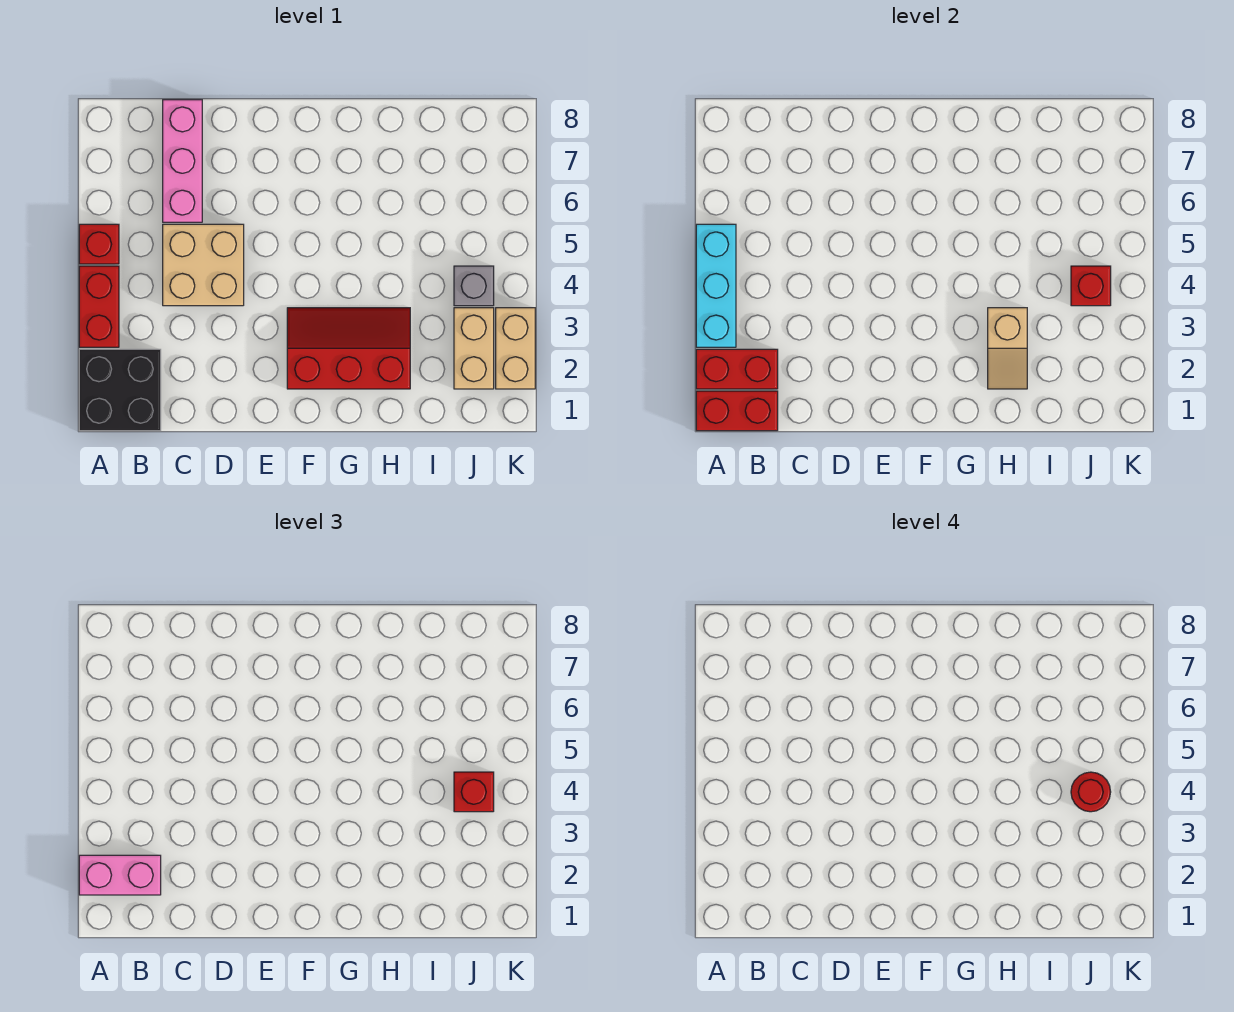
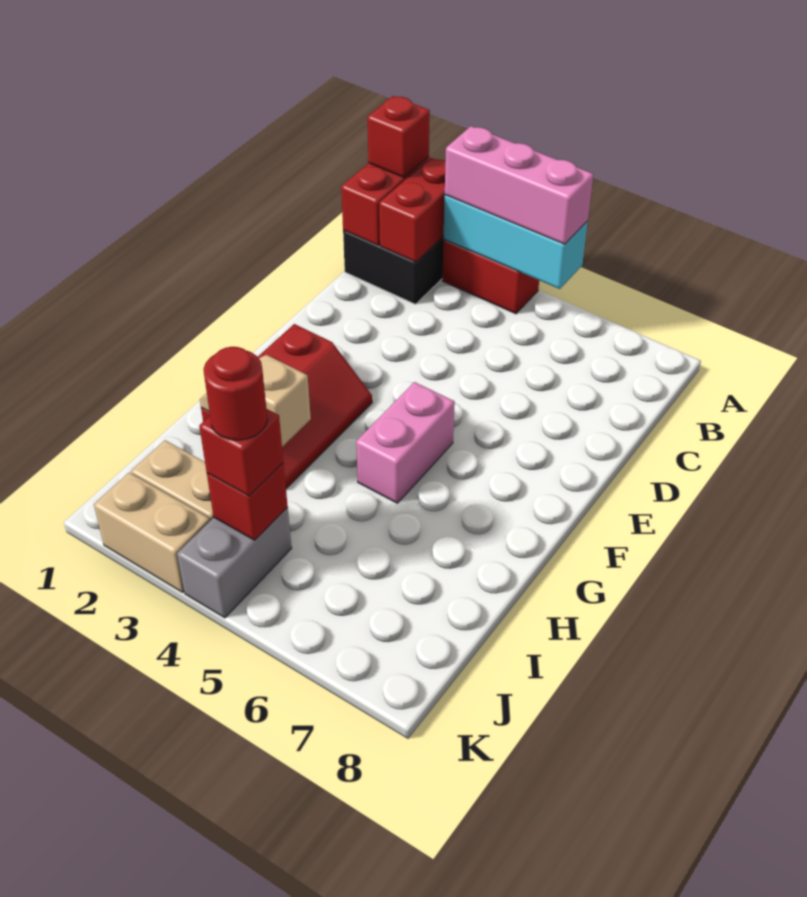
pink 1x2 brick [79,855,161,895] -> pink 1x2 brick moved to [356,382,455,503]
red 1x1 brick [79,224,119,264] -> red 1x1 brick moved to [367,96,430,178]
tan 2x2 brick [163,224,244,306] -> none
pink 1x3 brick [163,100,202,222] -> pink 1x3 brick moved to [445,126,593,244]
grey 1x1 brick [454,266,494,306] -> grey 1x2 brick [177,508,292,618]

